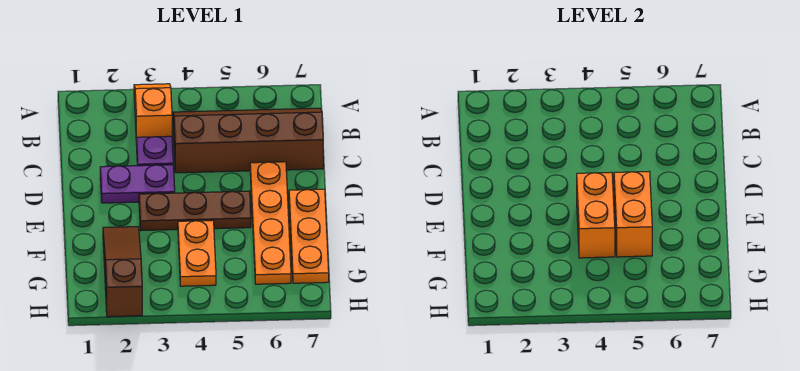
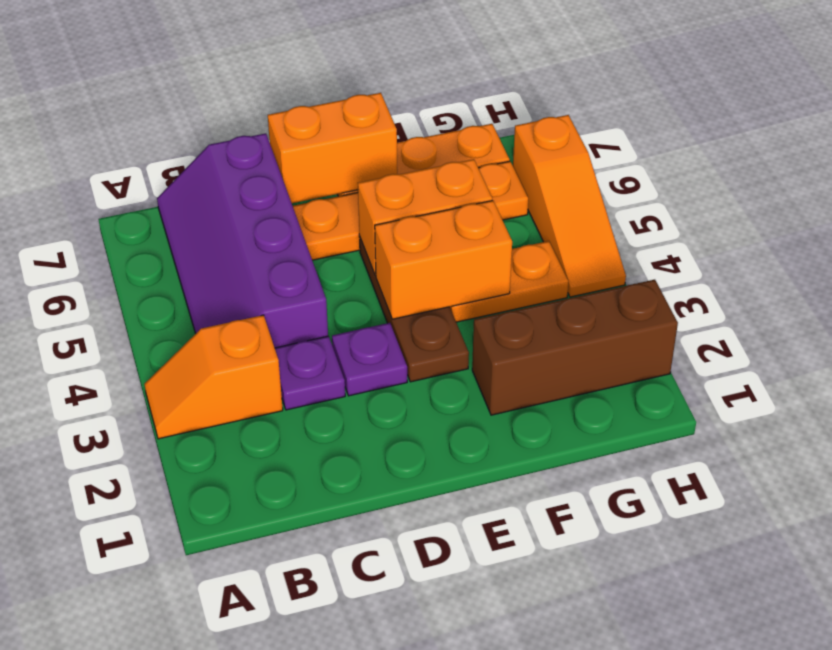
brown 2x4 slope [173,108,323,173] -> purple 2x4 slope [157,133,328,348]
purple 1x2 plate [100,165,175,203] -> purple 1x1 plate [332,323,407,396]
none -> orange 1x2 brick [268,93,397,203]
brown 1x3 slope [103,227,142,317] -> brown 1x3 brick [472,280,678,415]
none -> orange 1x3 slope [513,115,626,297]

